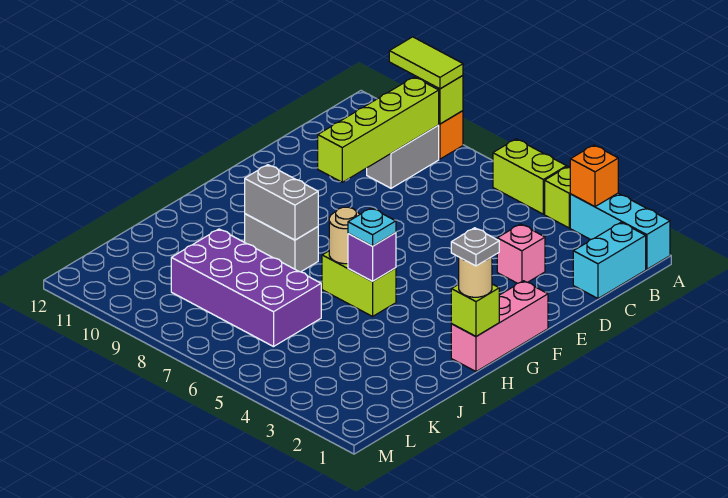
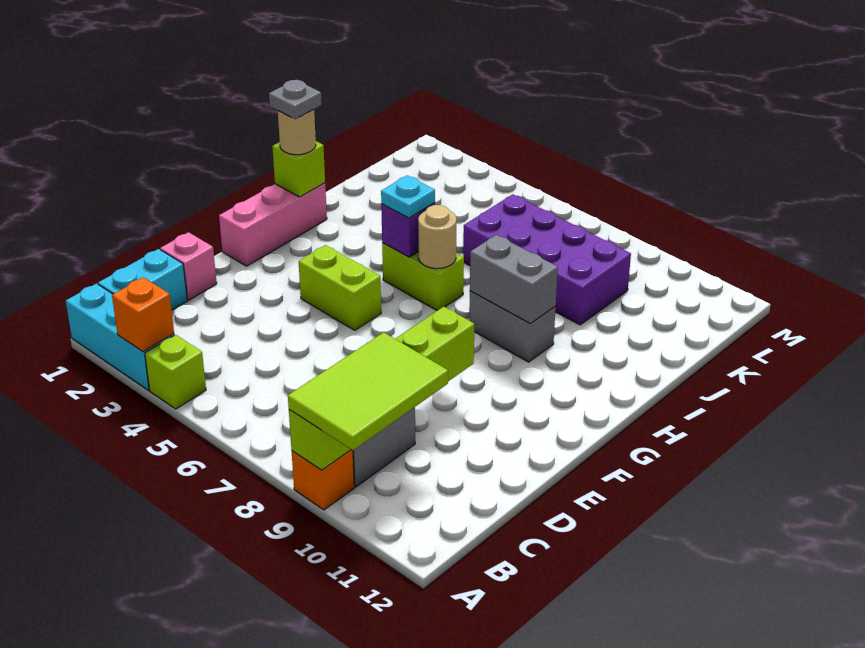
lime 1x2 brick [493,139,567,214] -> lime 1x2 brick moved to [299,245,381,330]
lime 1x2 tile [389,37,463,89] -> lime 2x3 tile [288,332,448,450]
pink 1x1 brick [497,224,545,283] -> pink 1x1 brick moved to [160,232,217,300]

